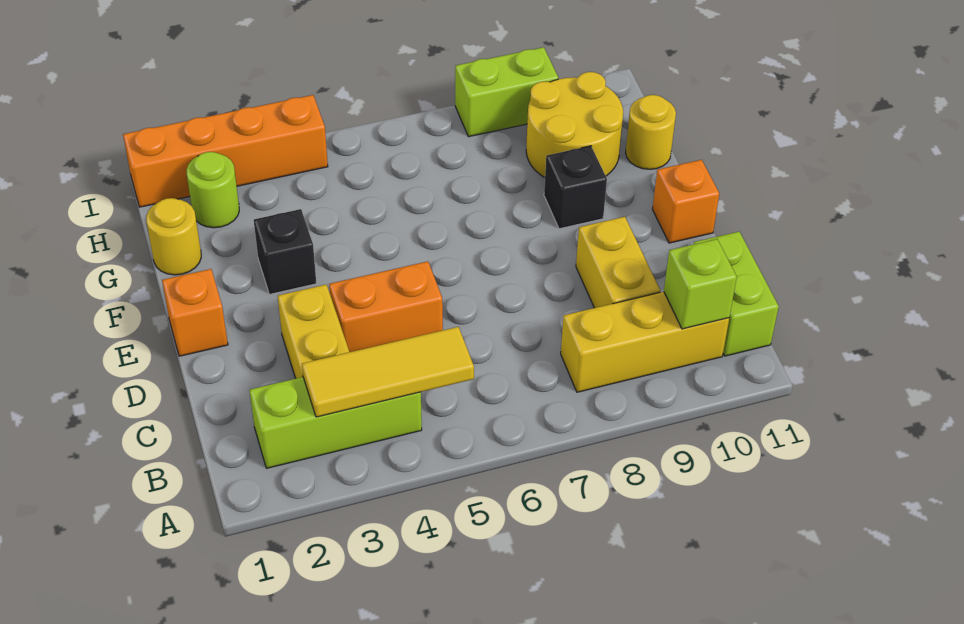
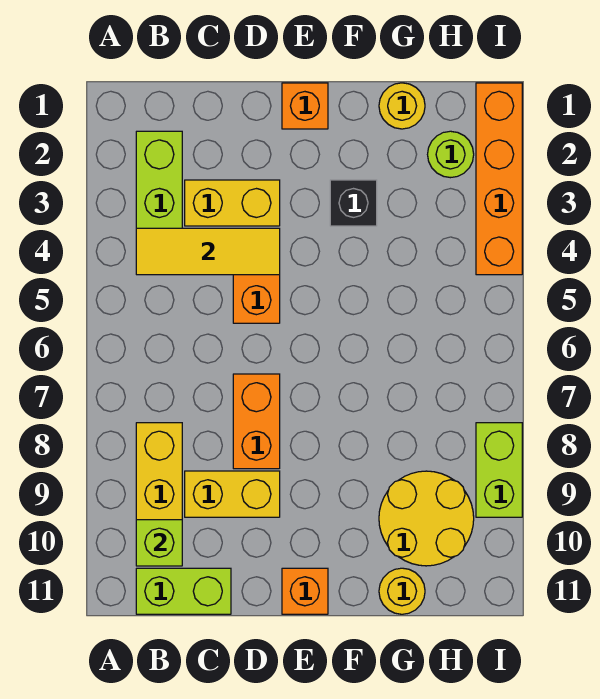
yellow 1x3 tile [302,327,474,417] -> yellow 1x3 tile turned to [136,228,280,275]
none -> orange 1x2 brick [233,374,280,469]
black 1x1 brick [544,146,607,229] -> none

